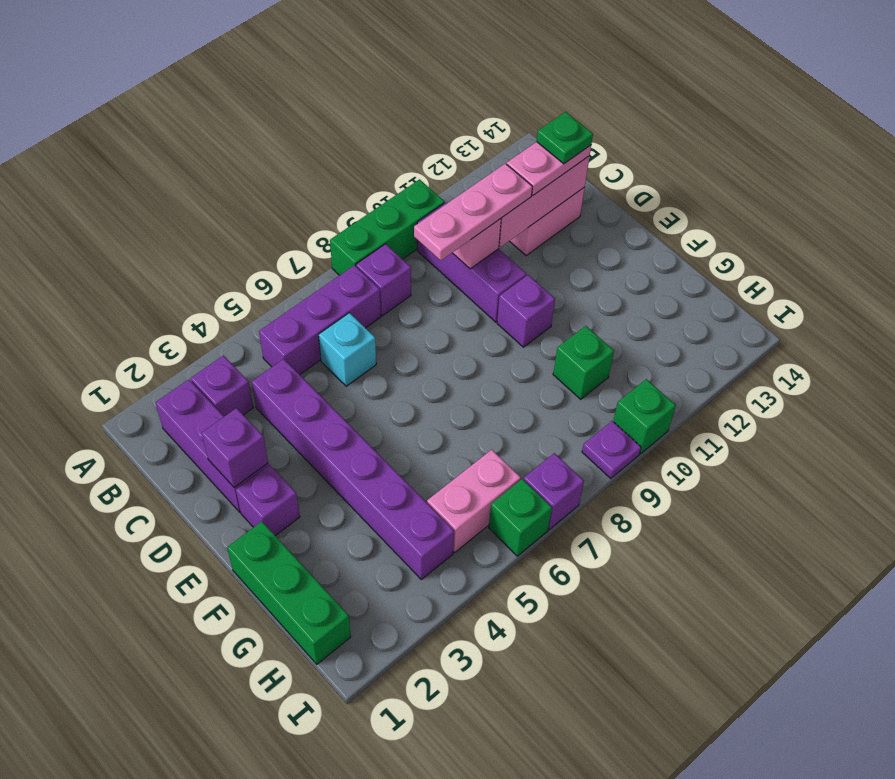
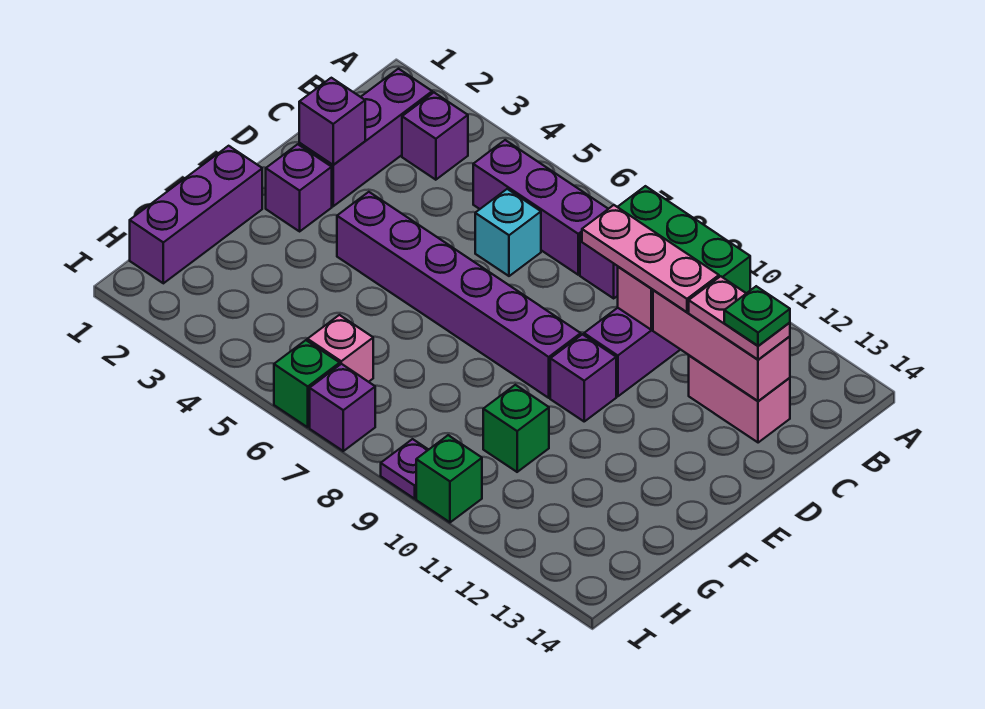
purple 1x6 brick [252,359,454,579] -> purple 1x6 brick turned to [337,192,581,398]
green 1x3 brick [227,521,351,664] -> purple 1x3 brick [130,146,262,283]
pink 1x2 brick [427,450,521,552] -> pink 1x1 brick [307,315,373,382]

